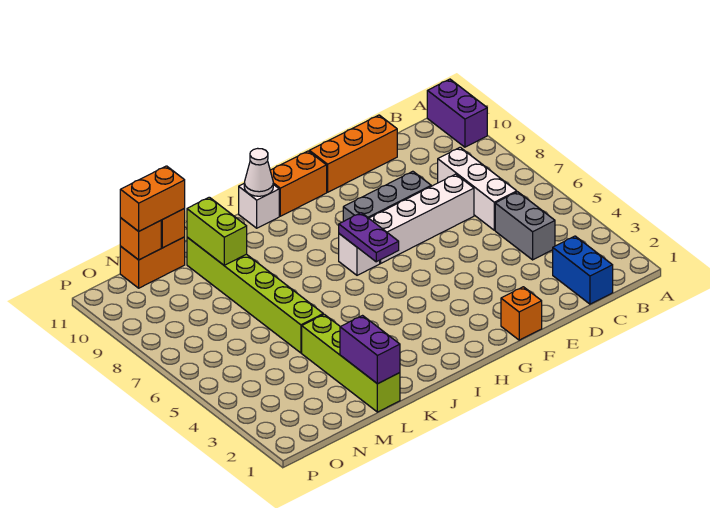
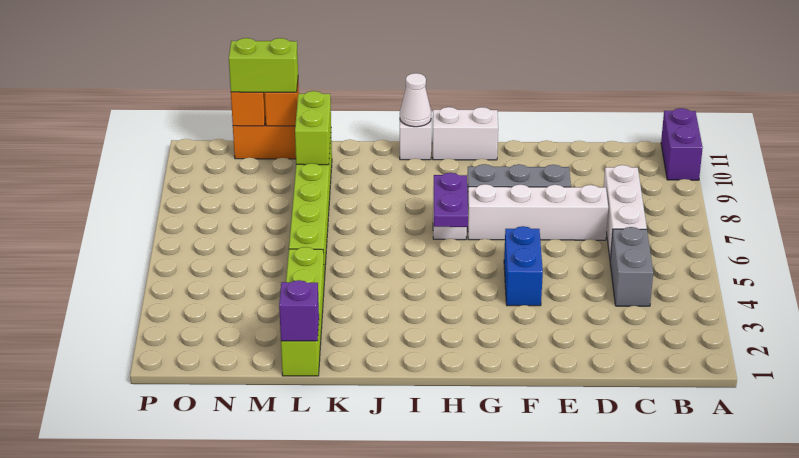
blue 1x2 brick [553,236,613,304] -> blue 1x2 brick moved to [504,226,543,306]
orange 1x3 brick [309,115,397,192] -> none
orange 1x1 brick [501,287,542,340] -> none
orange 1x2 brick [270,151,327,216] -> white 1x2 brick [433,107,498,160]
purple 1x2 brick [340,316,400,384] -> purple 1x1 brick [279,280,319,341]
orange 1x2 brick [120,166,185,231] -> lime 1x2 brick [229,38,298,92]

